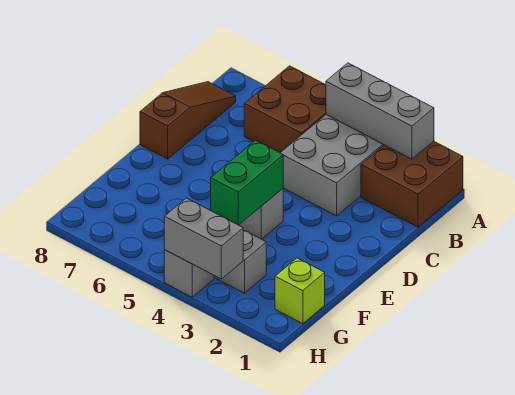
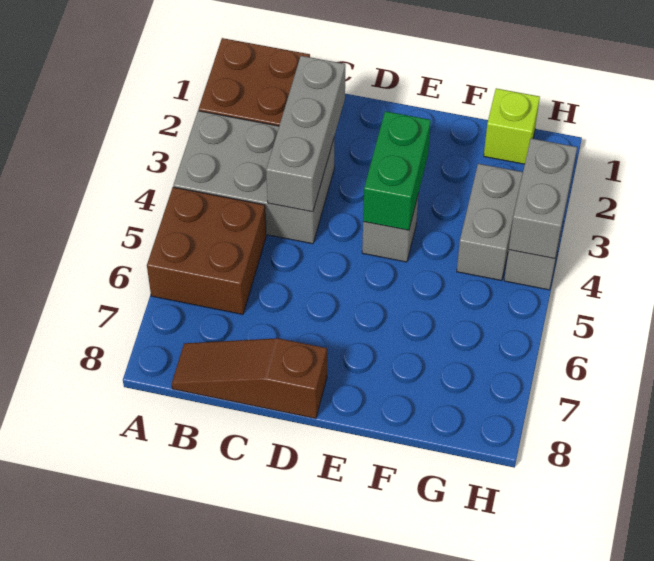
grey 1x3 brick [326,63,434,159] -> grey 1x3 brick moved to [266,56,345,212]
green 1x2 brick [211,140,283,225] -> green 1x2 brick turned to [363,111,431,230]

